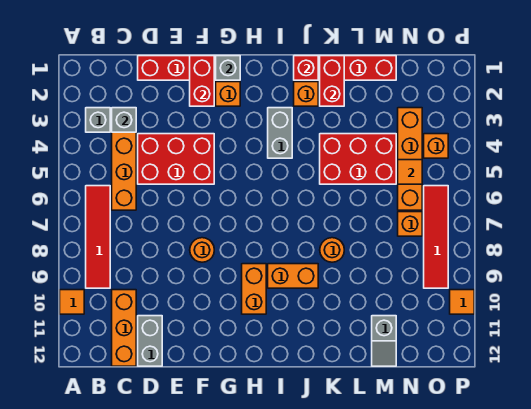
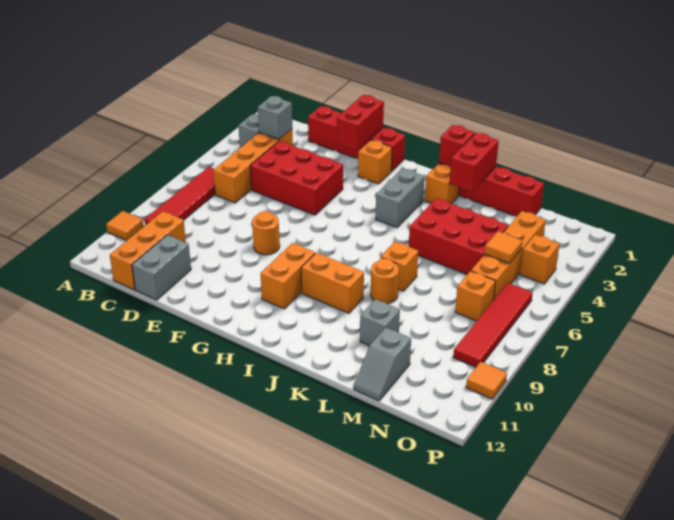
grey 1x1 brick [216,56,240,80] -> grey 1x1 brick moved to [360,299,400,346]
none -> orange 1x1 brick [381,242,418,291]

